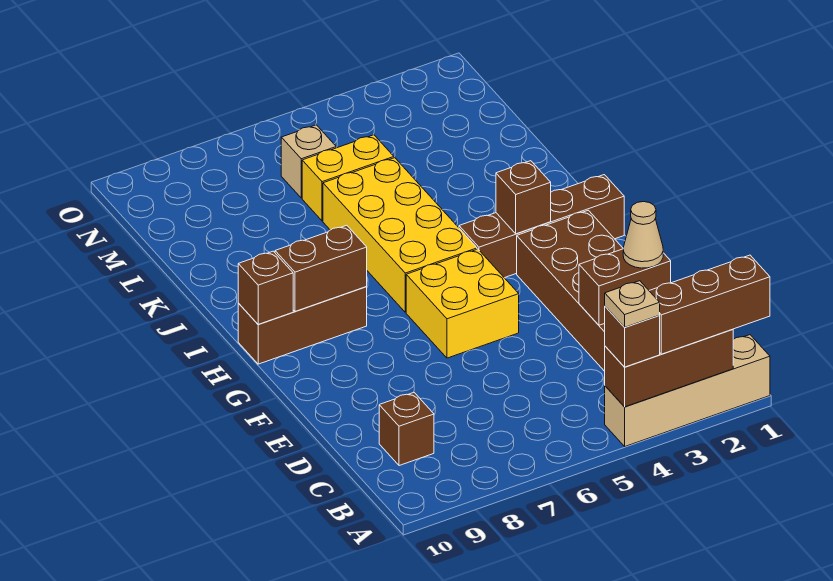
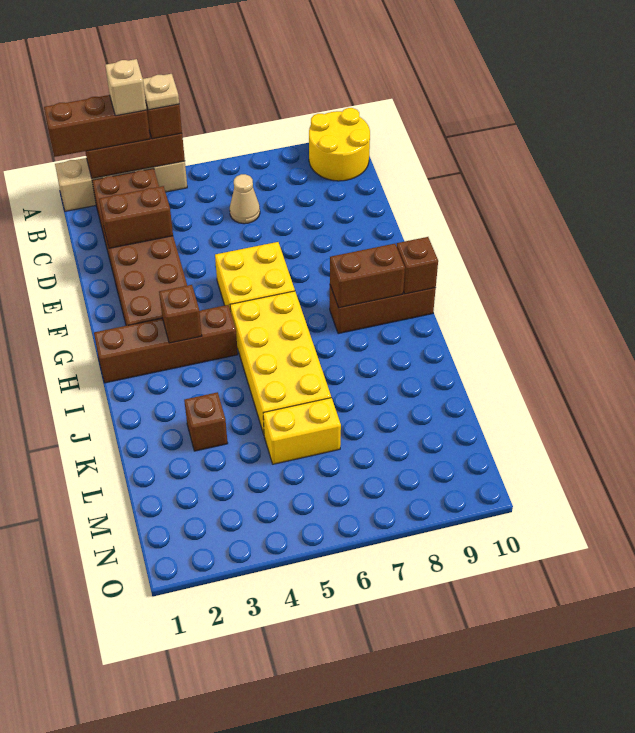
none -> yellow 2x2 round brick [309,108,370,181]
brown 1x1 brick [379,392,434,466] -> brown 1x1 brick moved to [184,392,228,451]
tan 1x1 cone [623,202,663,268] -> tan 1x1 cone moved to [230,174,260,224]
tan 1x1 brick [281,125,336,198] -> tan 1x1 brick moved to [105,59,147,116]

